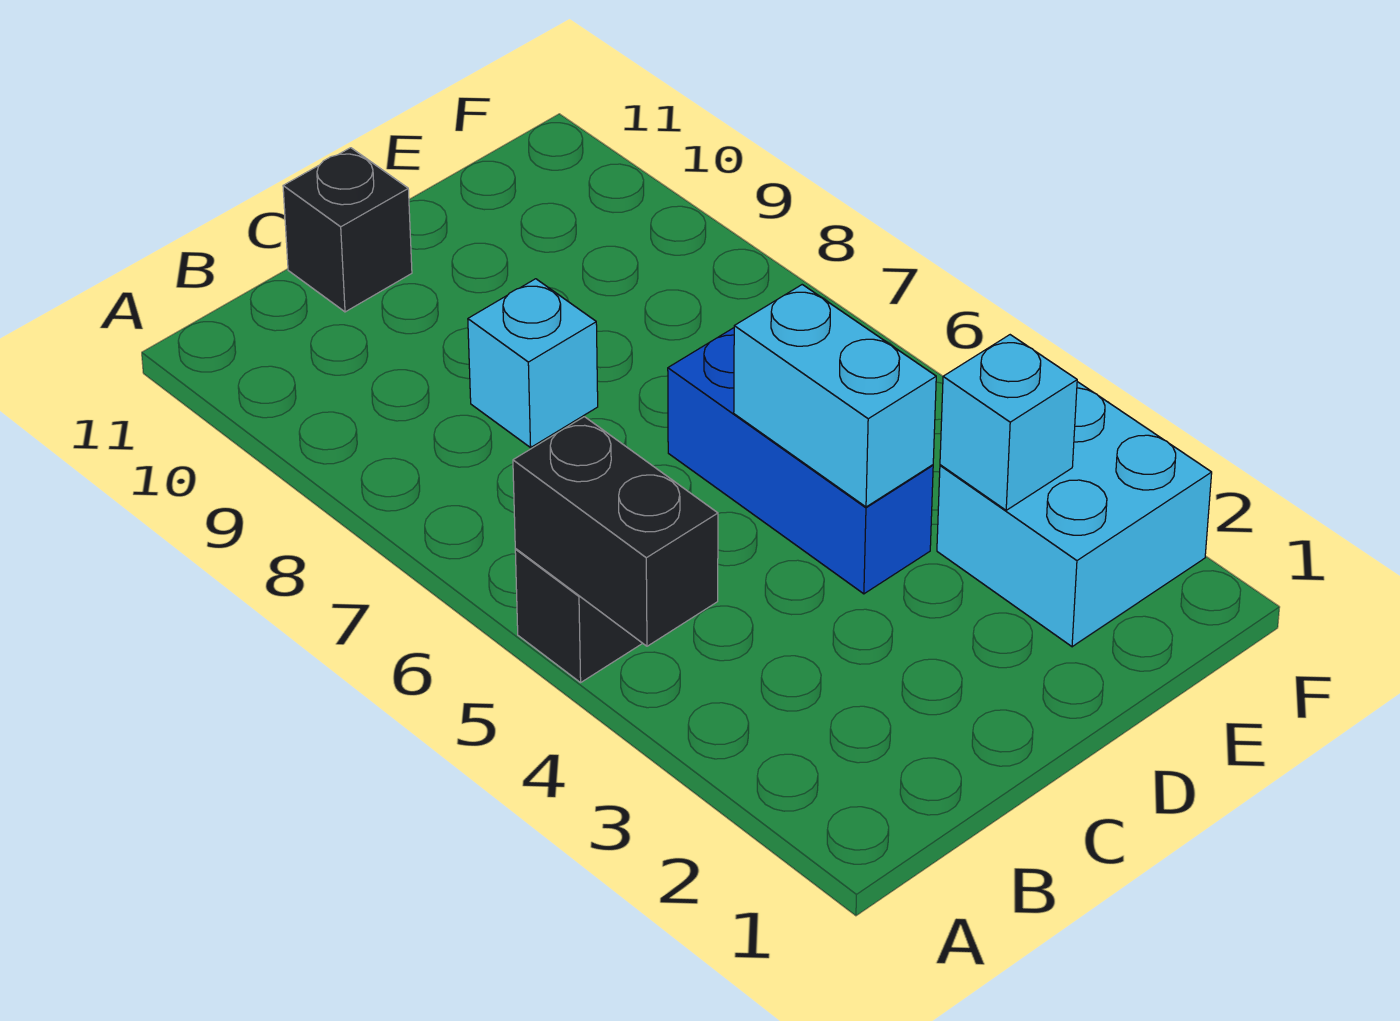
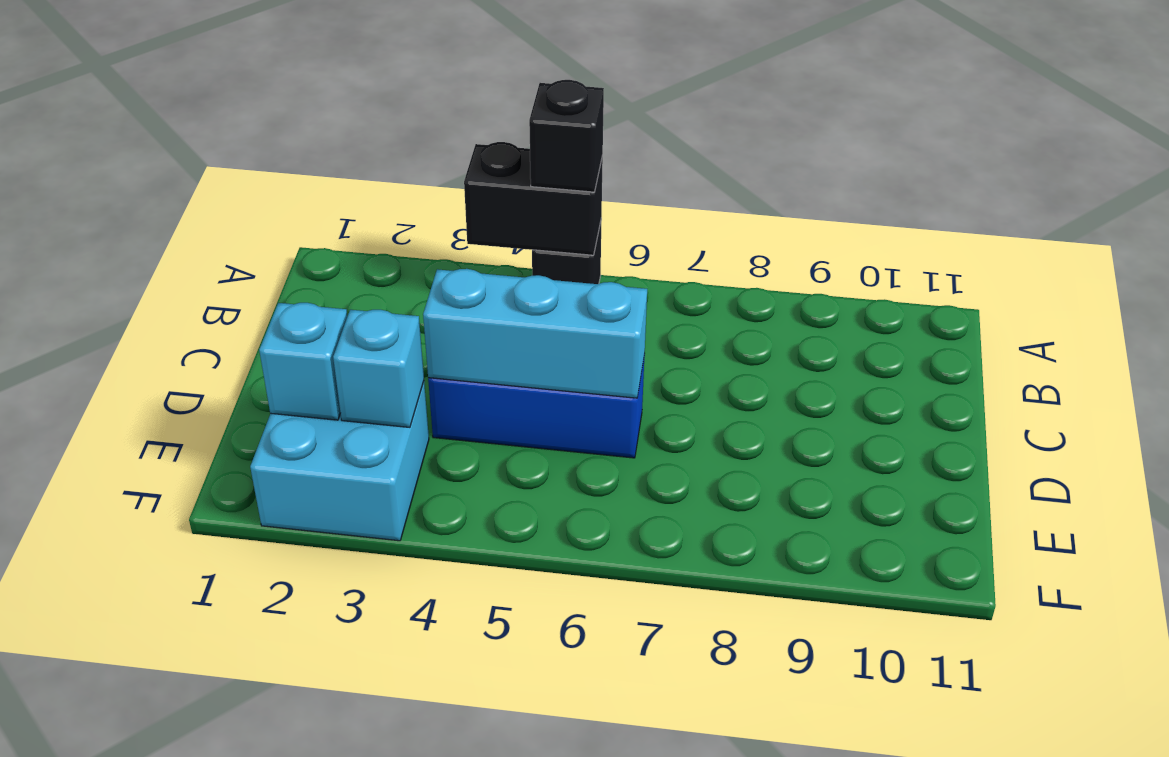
cyan 1x1 brick [468,279,598,448] -> cyan 1x1 brick moved to [259,303,347,420]
black 1x1 brick [283,148,412,312] -> black 1x1 brick moved to [529,80,604,192]
cyan 1x2 brick [734,285,936,507] -> cyan 1x3 brick [423,269,647,398]

